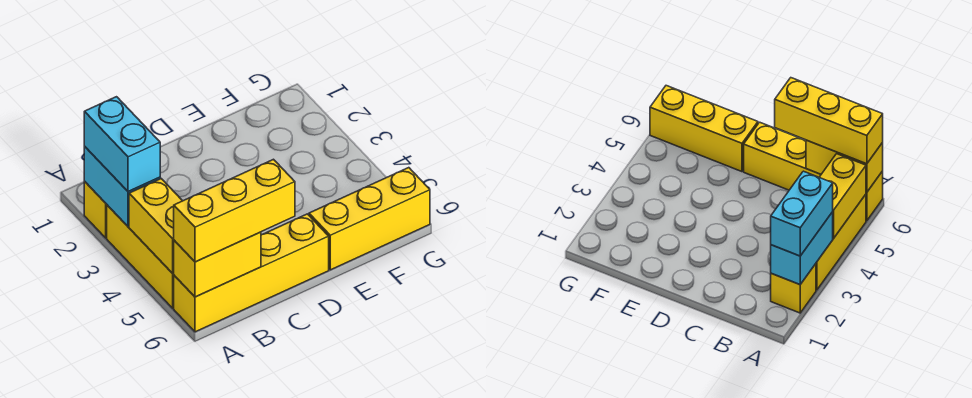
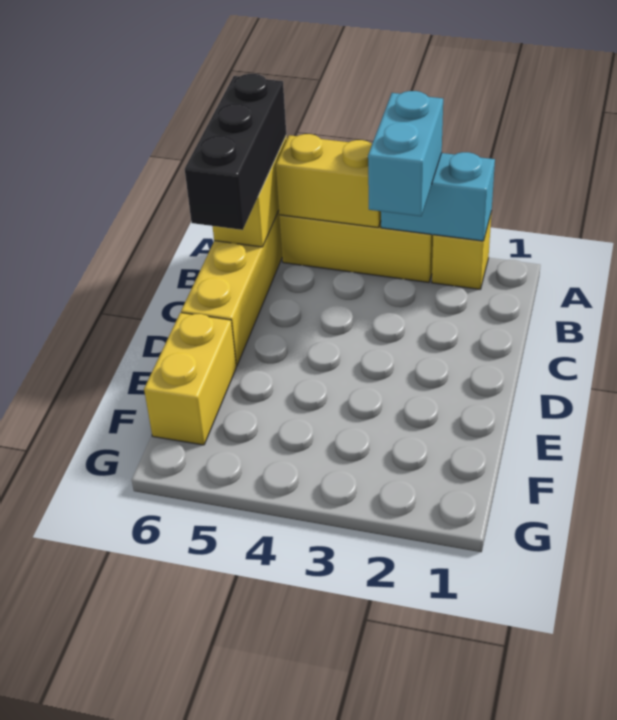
cyan 1x2 brick [84,97,160,192] -> cyan 1x2 brick turned to [368,91,443,216]
yellow 1x3 brick [174,159,295,262] -> black 1x3 brick [185,74,286,230]
yellow 1x3 brick [309,168,430,270] -> yellow 1x2 brick [144,313,236,445]

